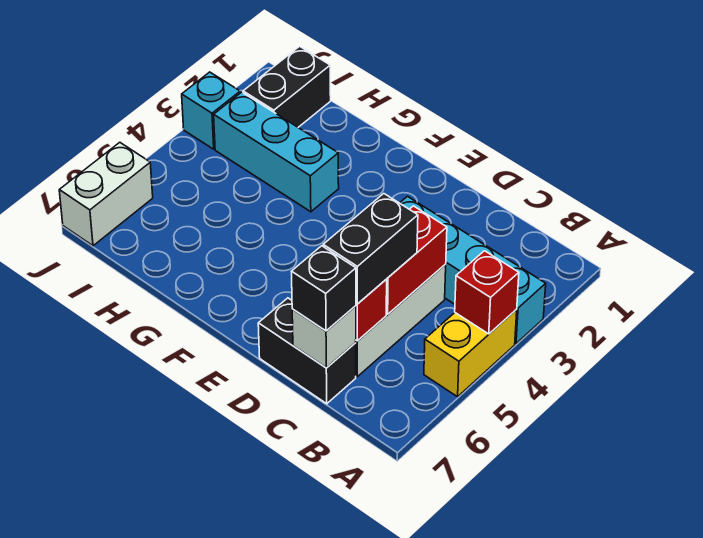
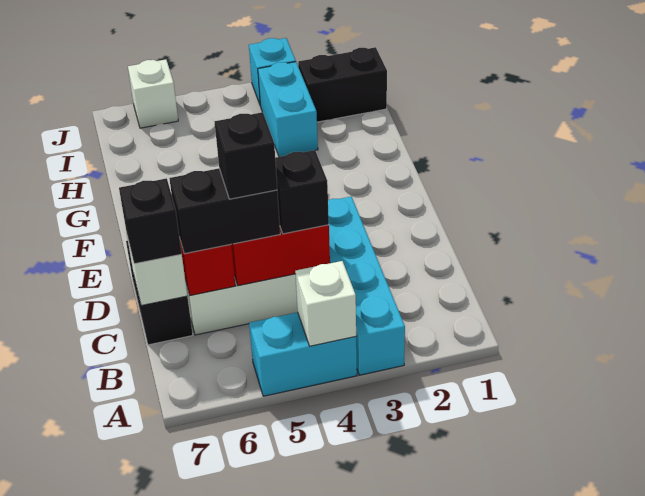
yellow 1x2 brick [424,310,517,397] -> cyan 1x2 brick [249,312,357,396]
red 1x1 brick [455,251,519,334] -> white 1x1 brick [295,261,356,346]
none -> black 1x1 brick [275,150,329,234]
none -> black 1x1 brick [215,112,277,199]
cyan 1x3 brick [214,92,339,212] -> cyan 1x2 brick [258,62,318,157]
white 1x2 brick [59,142,153,246] -> white 1x1 brick [128,59,178,128]

